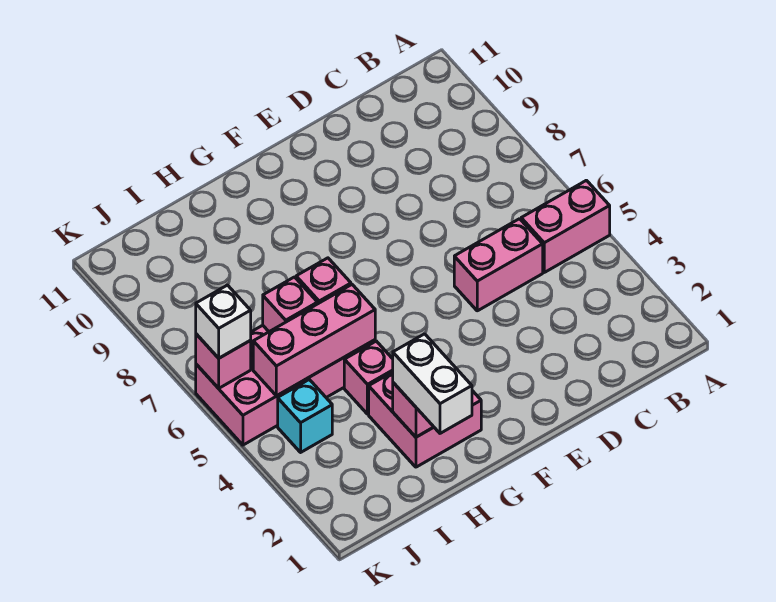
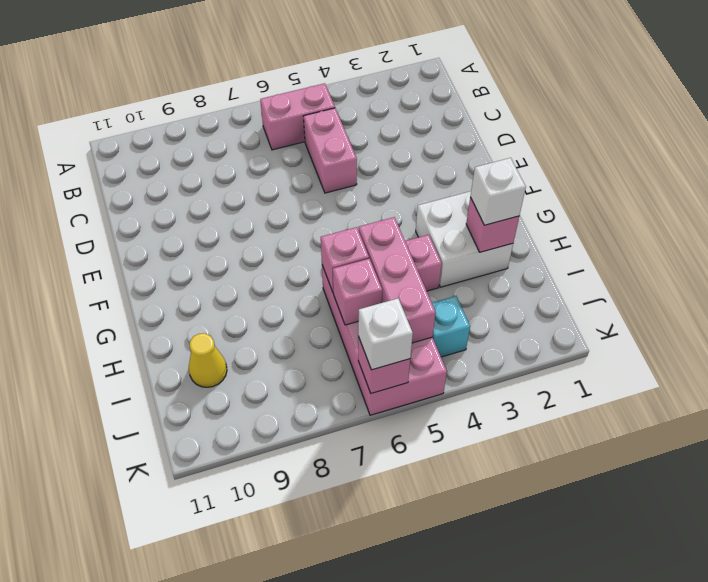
pink 1x2 brick [521,180,610,272] -> pink 1x2 brick turned to [260,83,335,150]
pink 2x2 brick [369,372,481,467] -> white 2x2 brick [416,191,513,287]
white 1x2 brick [393,334,472,433] -> white 1x1 brick [470,158,526,225]
none -> yellow 1x1 cone [189,333,227,387]

